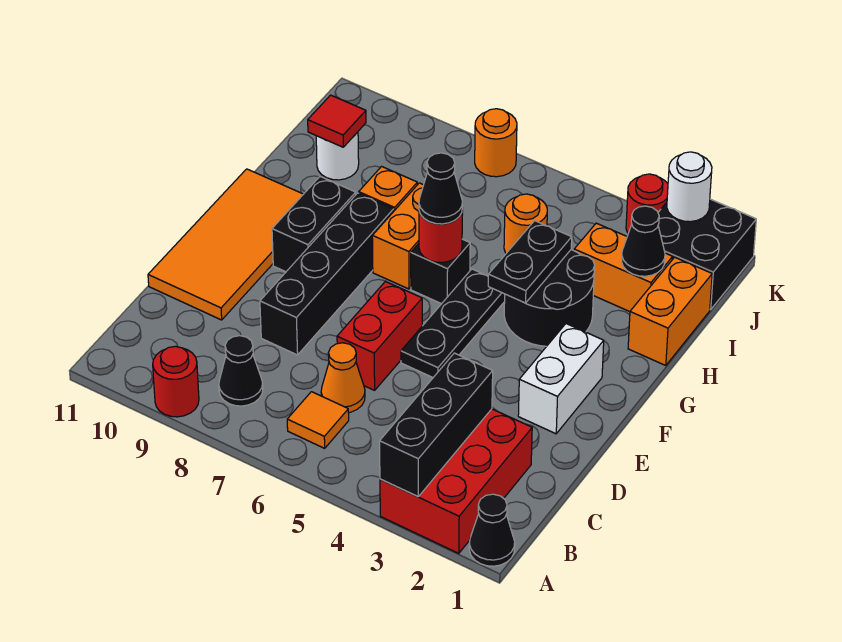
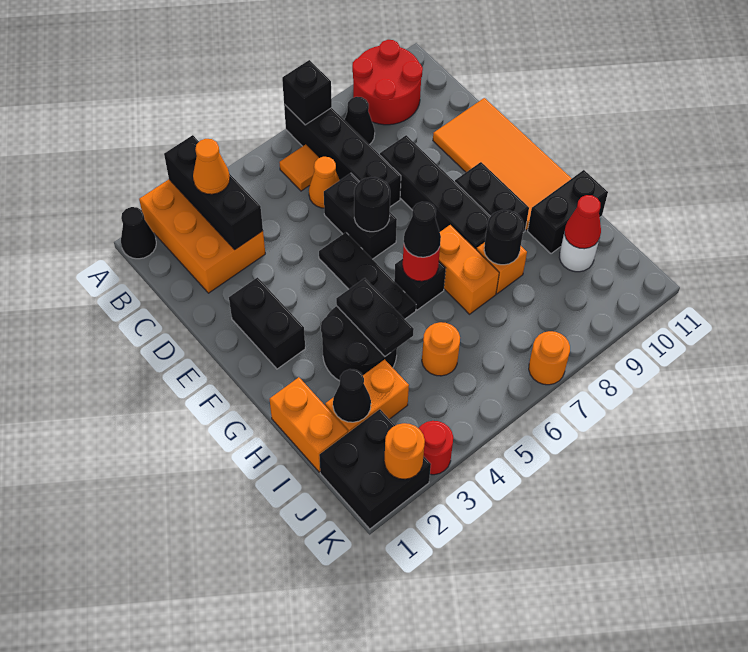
red 2x3 brick [380,409,532,553] -> orange 2x3 brick [139,180,265,293]
none -> black 1x4 brick [284,104,401,207]
none -> black 1x1 brick [282,60,332,125]
red 1x1 round brick [153,346,199,417] -> red 2x2 round brick [352,40,423,125]
none -> orange 1x1 cone [193,139,230,194]
red 1x2 brick [337,282,422,390] -> black 1x2 brick [324,173,397,259]
white 1x2 brick [518,324,604,434] -> black 1x2 brick [229,277,305,369]
none -> black 1x1 round brick [354,177,390,232]
none -> black 1x1 round brick [484,210,524,265]
none -> black 1x2 brick [528,170,608,254]
red 1x1 tile [308,95,366,147] -> red 1x1 cone [565,195,601,249]
white 1x1 round brick [667,152,712,222] -> orange 1x1 round brick [384,423,425,479]

